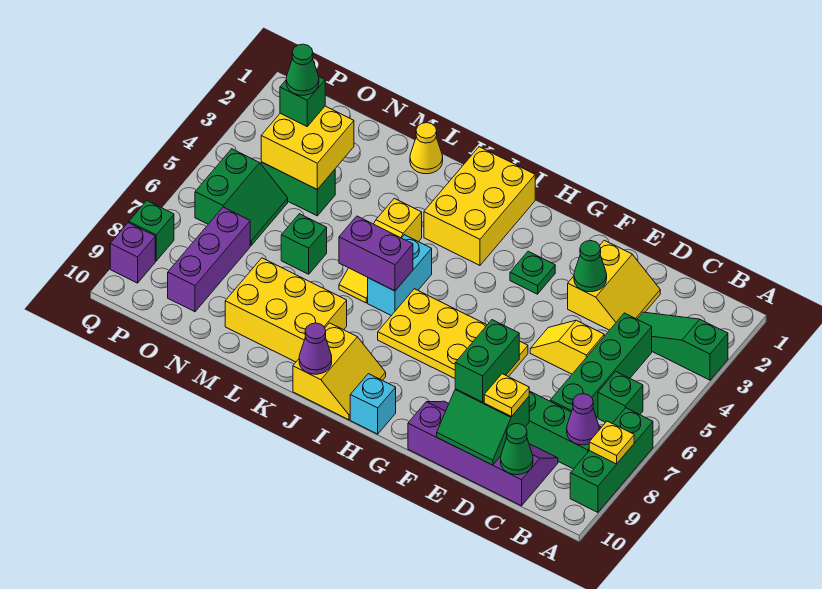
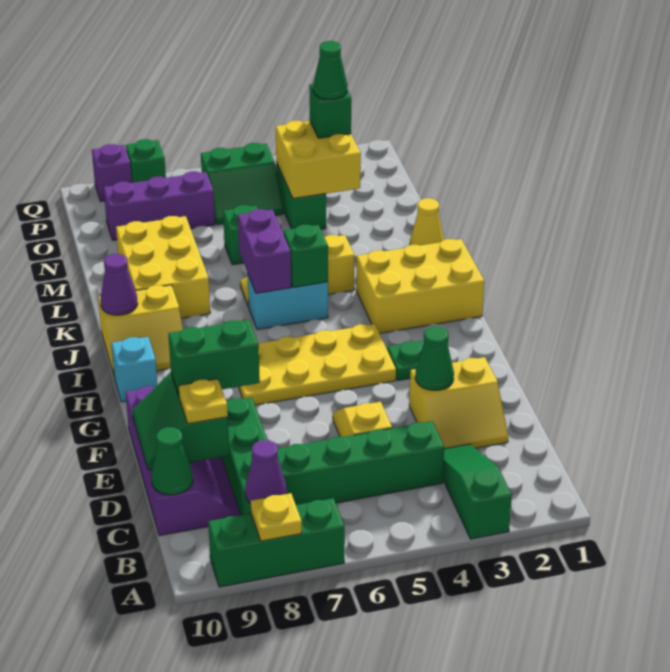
green 1x1 brick [598,372,643,423] -> green 1x1 brick moved to [284,225,328,287]
yellow 2x4 plate [378,289,528,378] -> yellow 2x4 plate turned to [239,324,396,405]

